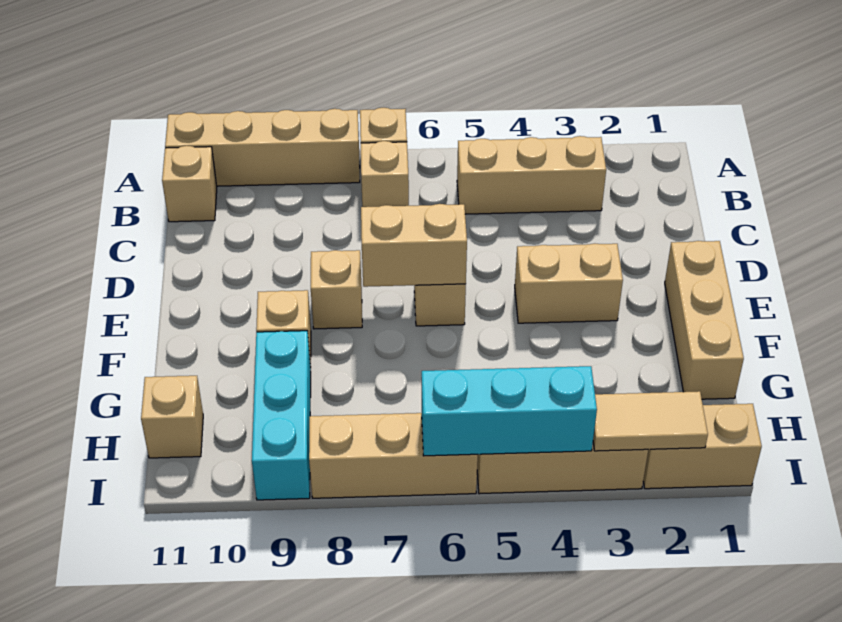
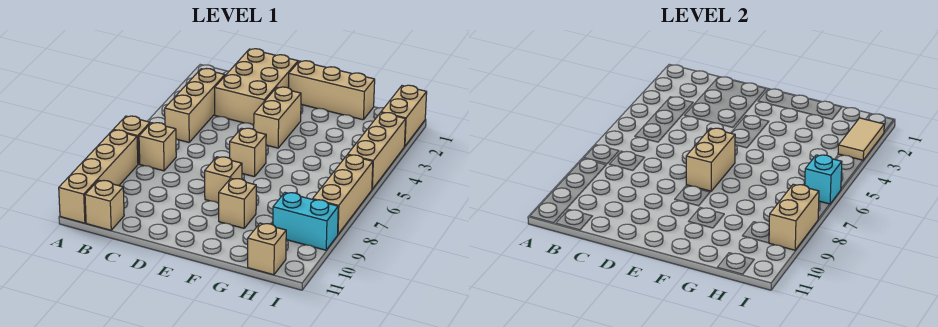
none -> tan 2x3 brick [215,49,298,125]
cyan 1x3 brick [252,331,311,500] -> cyan 1x2 brick [273,193,338,250]
cyan 1x3 brick [422,366,597,456] -> cyan 1x1 brick [805,155,842,204]
none -> tan 1x2 brick [769,184,819,250]

